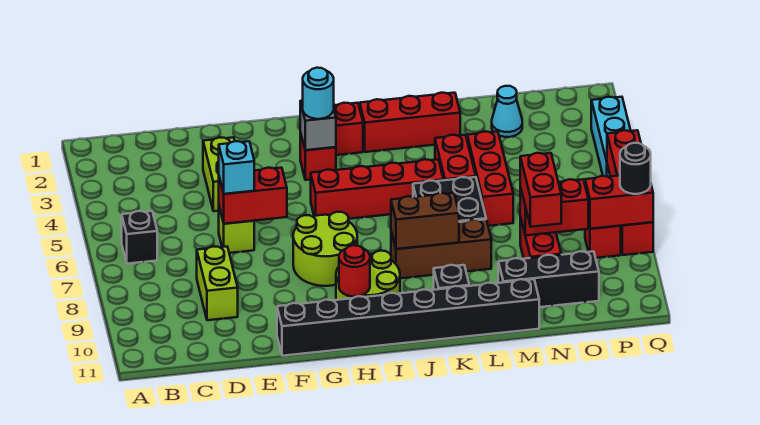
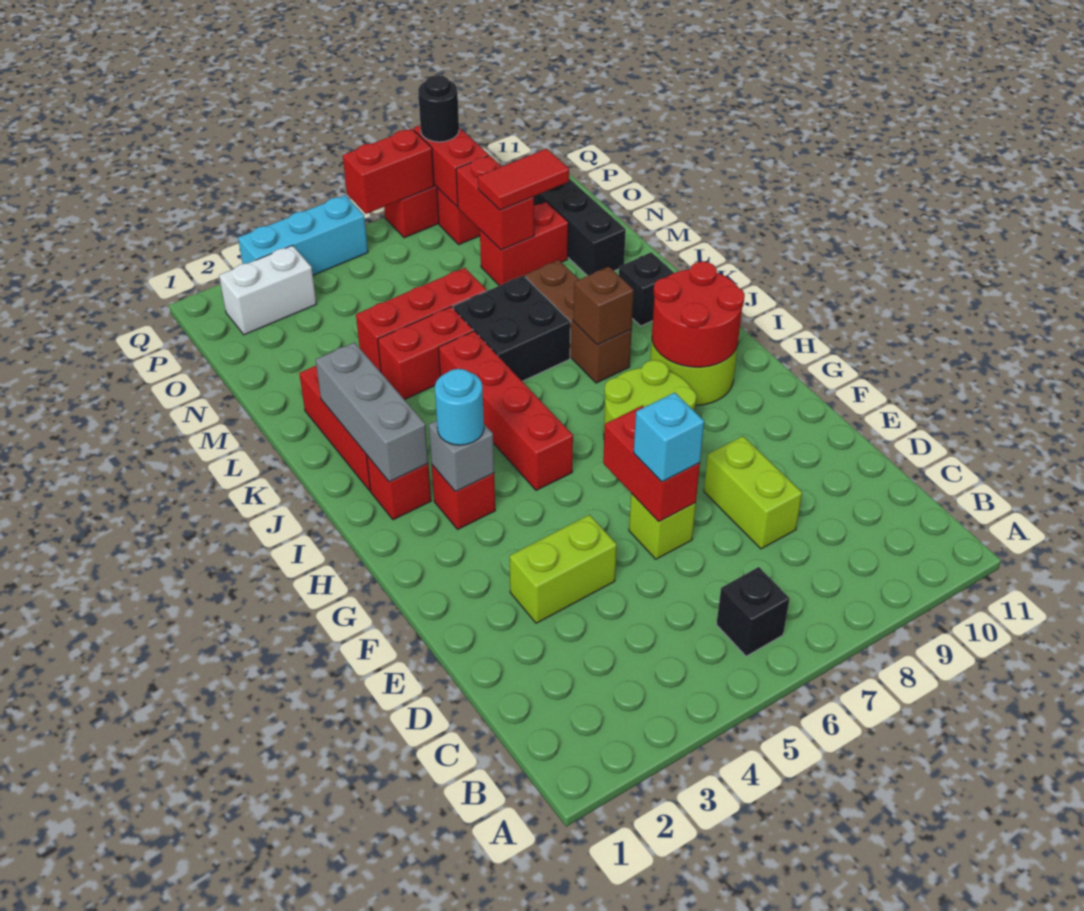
lime 1x2 brick [197,246,238,320] -> lime 1x2 brick turned to [704,436,802,549]
black 1x8 brick [277,279,539,356] -> none
red 1x1 round brick [339,245,370,297] -> red 2x2 round brick [652,261,745,367]
none -> grey 1x3 brick [316,342,428,482]
brown 1x2 brick [391,193,459,249] -> brown 1x1 brick [573,267,634,345]
cyan 1x1 cone [492,86,522,137] -> none
red 1x2 brick [520,153,561,227] -> red 1x2 tile [478,149,569,210]
none -> white 1x2 brick [219,246,316,335]

